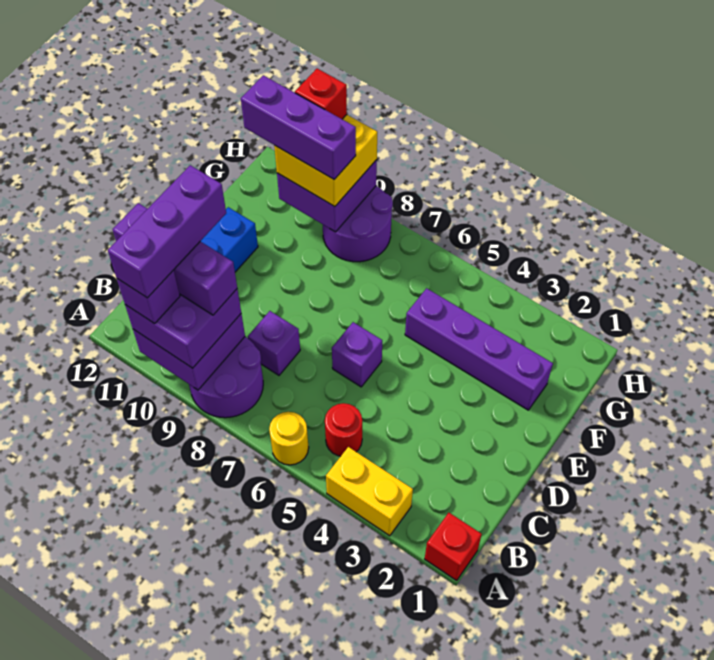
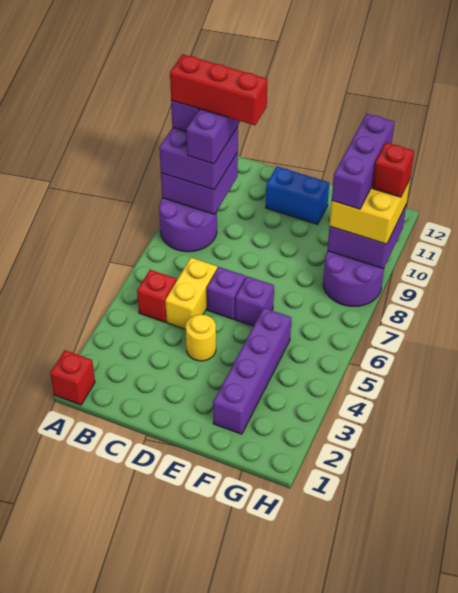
yellow 1x2 brick [326,447,413,536] -> yellow 1x2 brick moved to [165,258,217,329]
yellow 1x1 round brick [269,412,309,465] -> yellow 1x1 round brick moved to [186,315,216,361]
purple 1x3 brick [108,165,226,298] -> red 1x3 brick [170,54,268,125]
red 1x1 round brick [325,403,362,456] -> red 1x1 brick [137,270,177,322]
purple 1x1 brick [248,311,300,375] -> purple 1x1 brick moved to [235,276,274,326]

